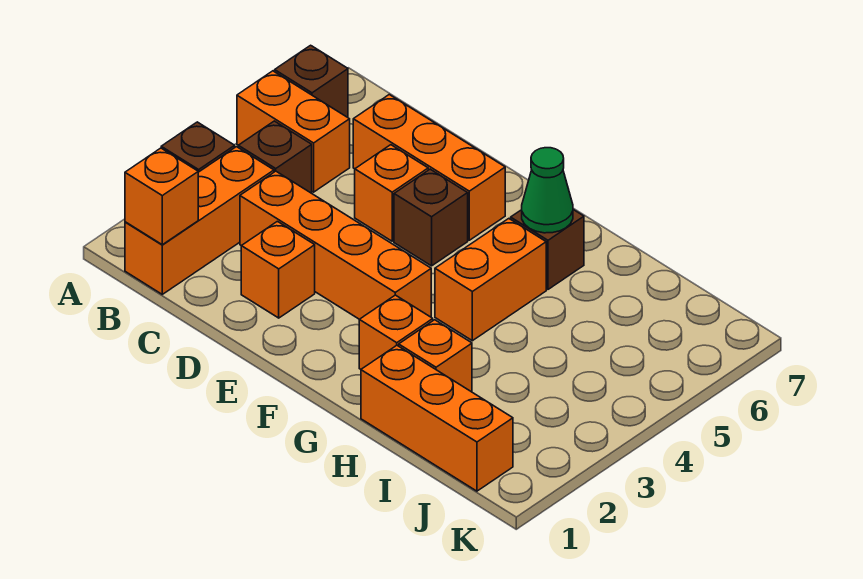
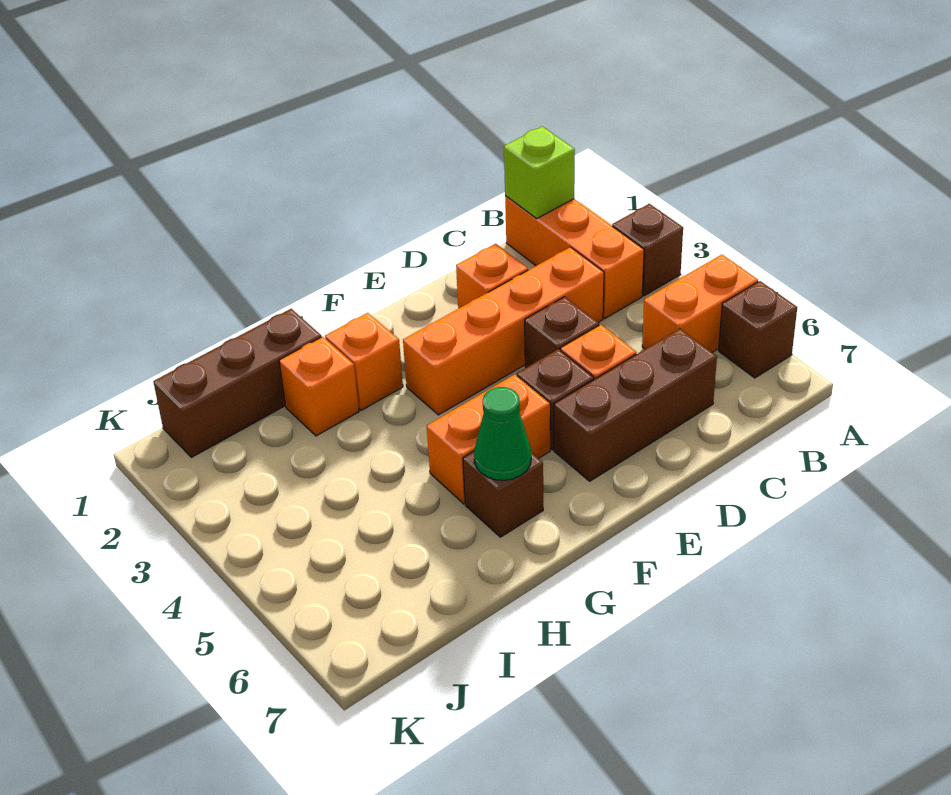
orange 1x1 brick [125,148,198,245] -> lime 1x1 brick [504,126,575,218]
brown 1x1 brick [238,121,312,193] -> brown 1x1 brick moved to [525,297,599,368]
orange 1x3 brick [353,95,505,240] -> brown 1x3 brick [554,329,717,481]
orange 1x2 brick [435,219,546,341] -> orange 1x2 brick turned to [427,375,550,504]
orange 1x3 brick [361,345,513,491] -> brown 1x3 brick [153,309,321,457]

